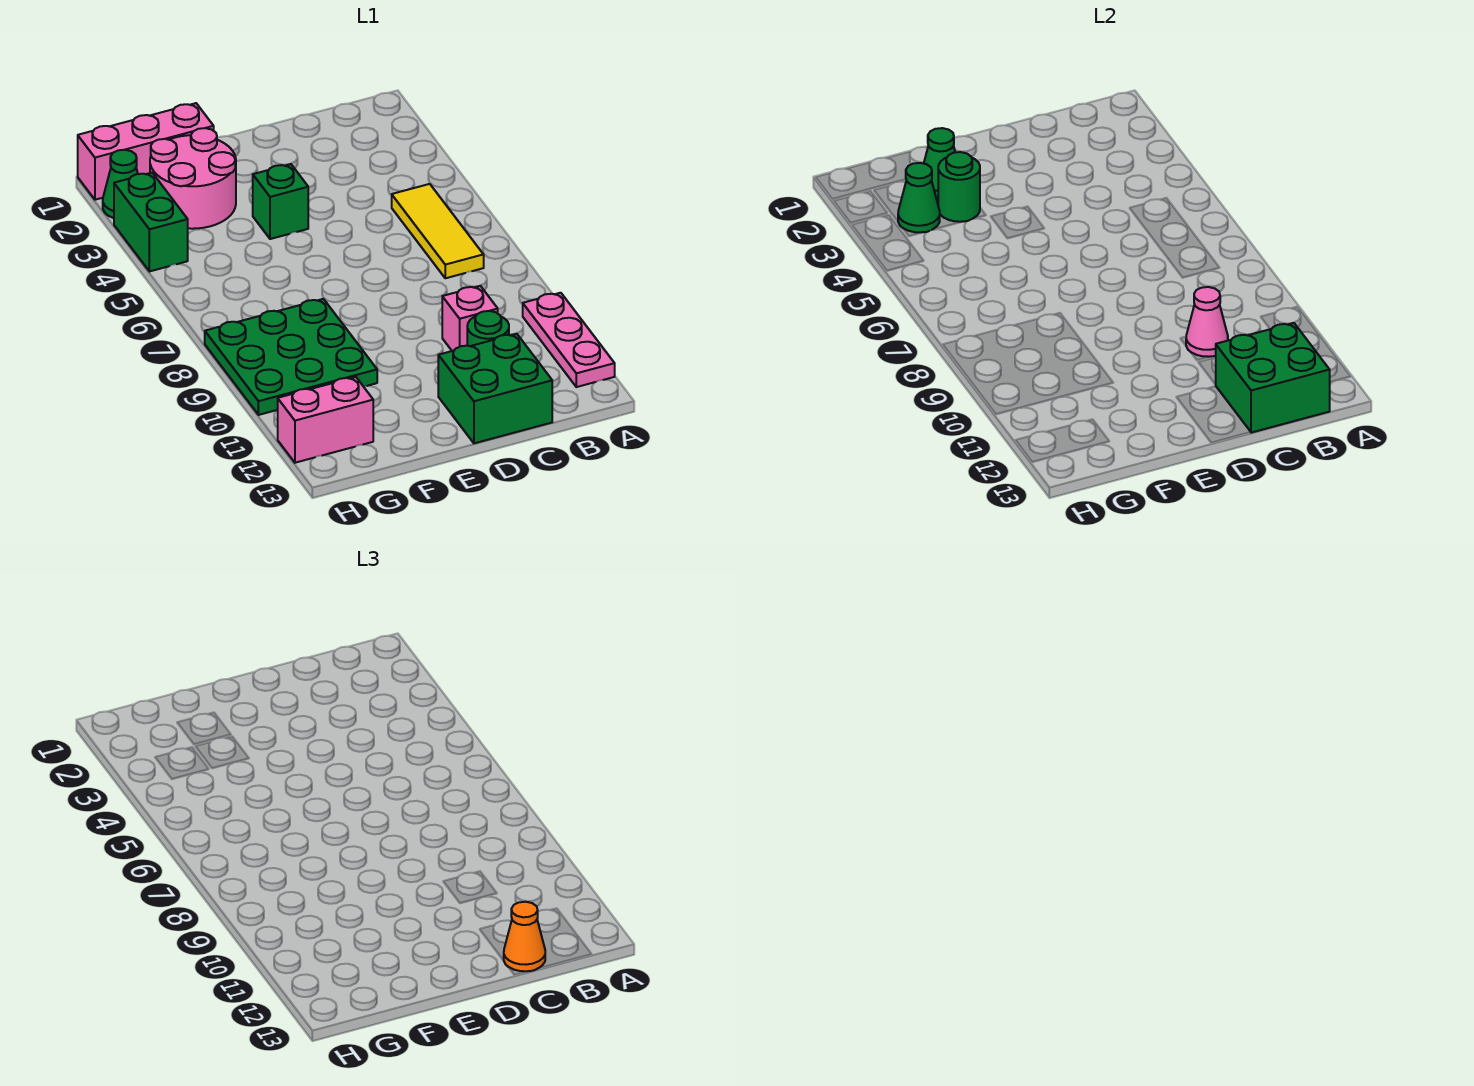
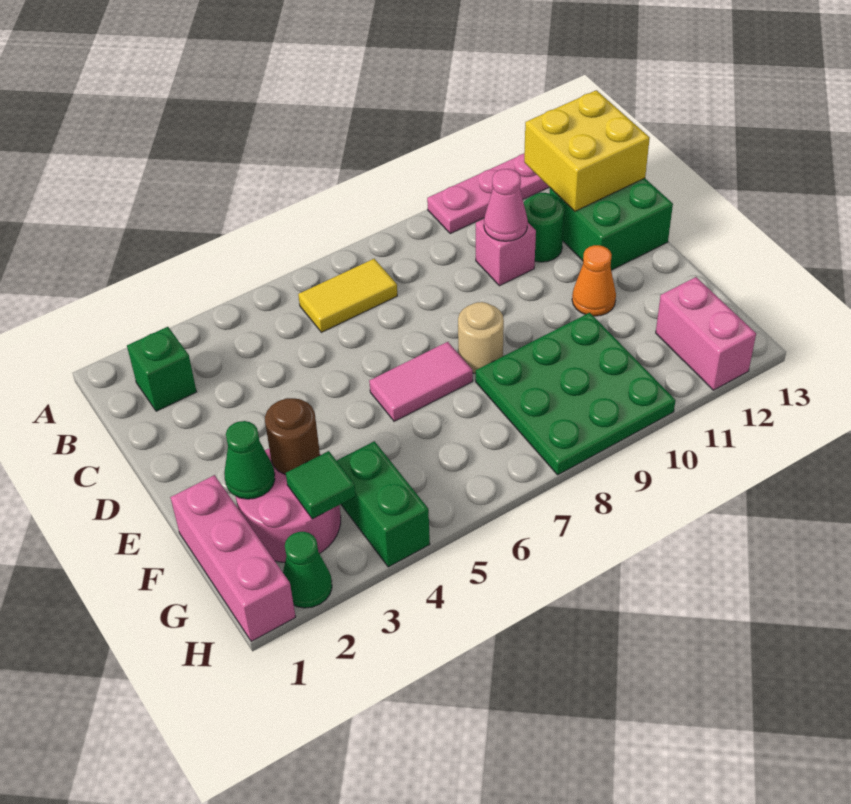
yellow 1x3 tile [392,184,484,278] -> yellow 1x2 tile [298,259,397,332]
green 2x2 brick [1216,323,1330,433] -> yellow 2x2 brick [524,90,650,211]
orange 1x1 cone [504,902,545,971] -> orange 1x1 cone moved to [572,245,616,316]
green 1x1 brick [253,164,308,239] -> green 1x1 brick moved to [127,327,197,411]
none -> pink 1x2 tile [369,342,473,421]
none -> tan 1x1 round brick [458,302,504,373]
green 1x1 round brick [938,152,980,222] -> brown 1x1 round brick [265,398,320,475]
green 1x1 cone [898,163,940,232] -> green 1x1 tile [286,451,356,519]
green 1x2 brick [114,173,188,271] -> green 1x2 brick turned to [337,441,430,567]

